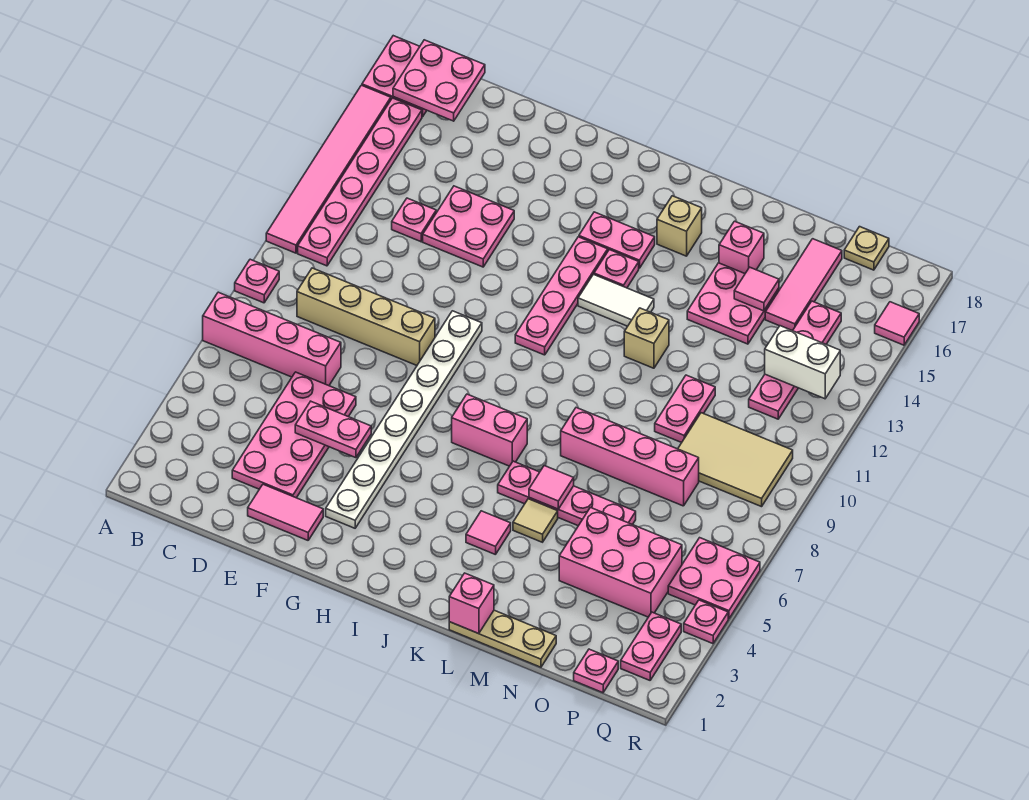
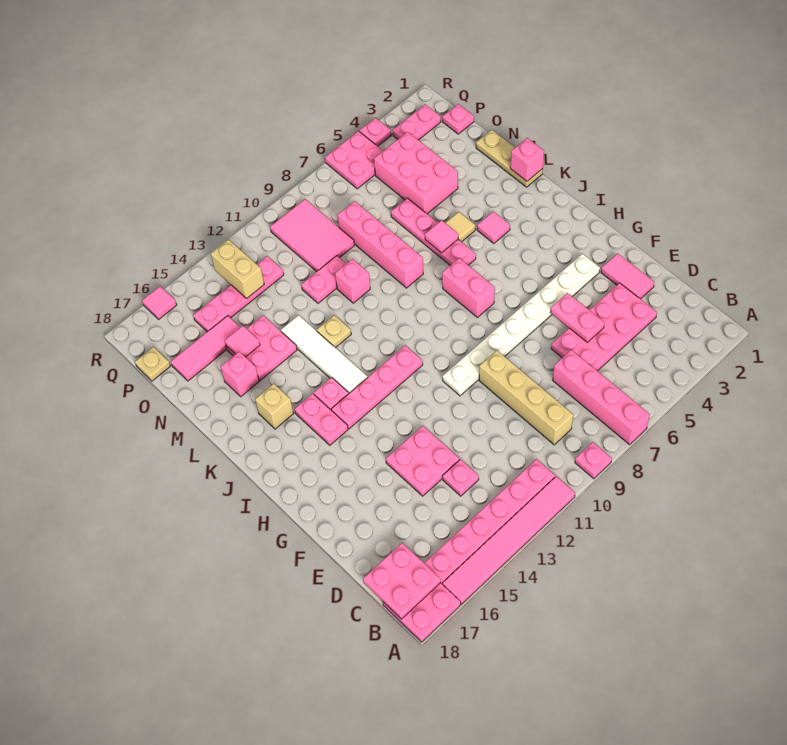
white 1x2 tile [578,274,654,326] -> white 1x4 tile [281,315,368,393]
tan 1x1 brick [624,308,669,368] -> tan 1x1 plate [317,315,351,348]
none -> pink 1x1 brick [335,259,370,303]
tan 2x3 tile [678,413,793,507] -> pink 2x3 tile [270,199,354,271]
white 1x2 brick [765,326,840,399] -> tan 1x2 brick [211,240,264,299]

